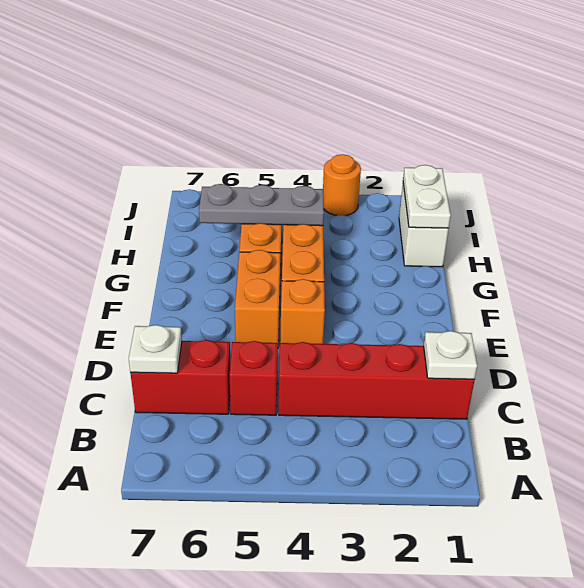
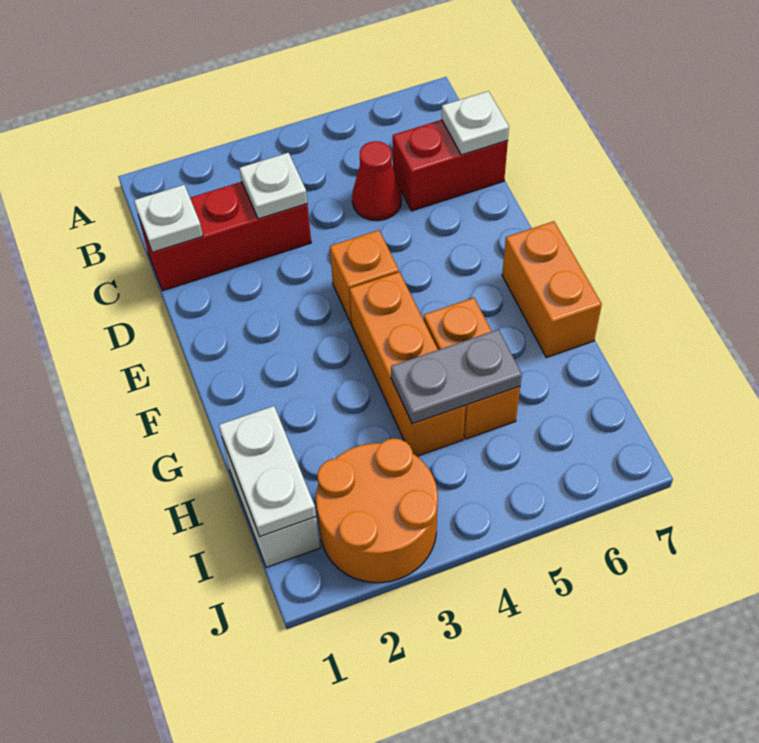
red 1x4 brick [279,342,474,419] -> red 1x3 brick [138,182,311,291]
none -> white 1x1 plate [240,153,307,219]
red 1x1 brick [230,341,278,415] -> red 1x1 cone [352,141,402,221]
orange 1x2 brick [235,250,280,343] -> orange 1x2 brick moved to [502,221,602,358]
grey 1x3 plate [199,184,324,226] -> grey 1x2 plate [391,329,522,424]
orange 1x1 round brick [323,154,361,216] -> orange 2x2 round brick [316,438,438,583]

